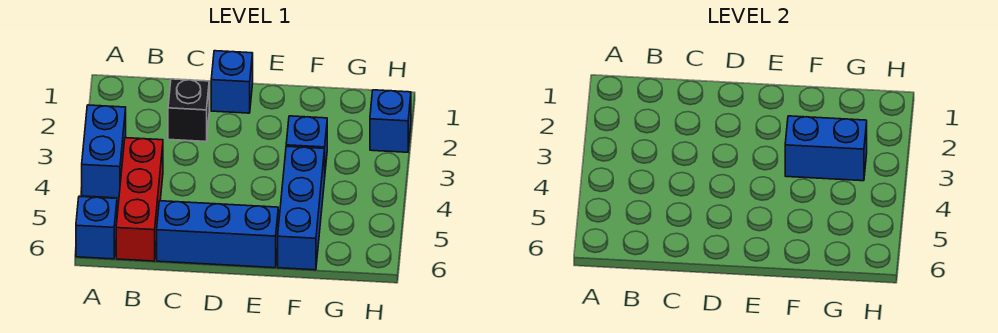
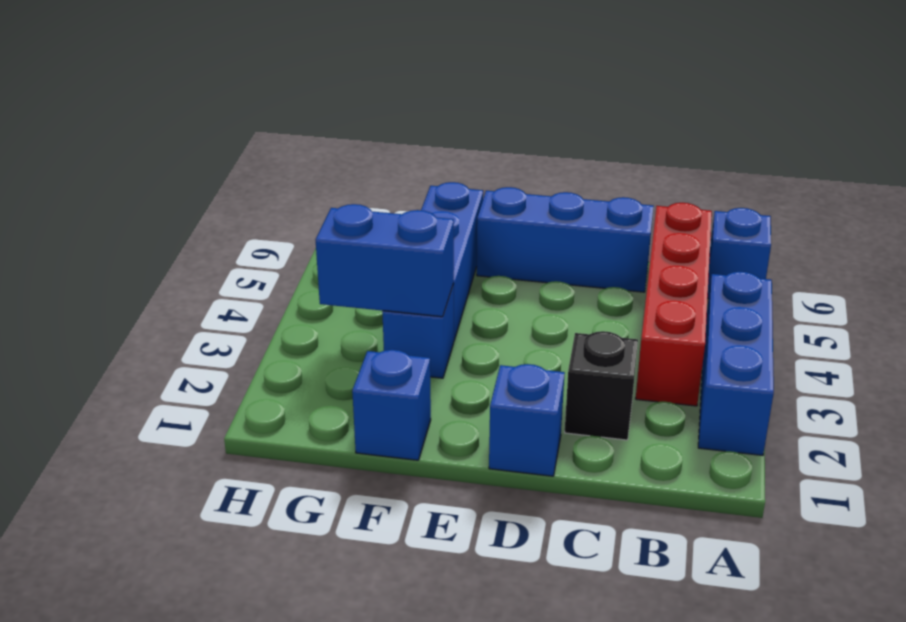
blue 1x2 brick [82,105,126,198] -> blue 1x3 brick [698,272,774,455]
red 1x3 brick [116,138,163,261] -> red 1x4 brick [636,203,712,406]
blue 1x1 brick [370,90,411,152] -> blue 1x1 brick moved to [352,350,431,460]

